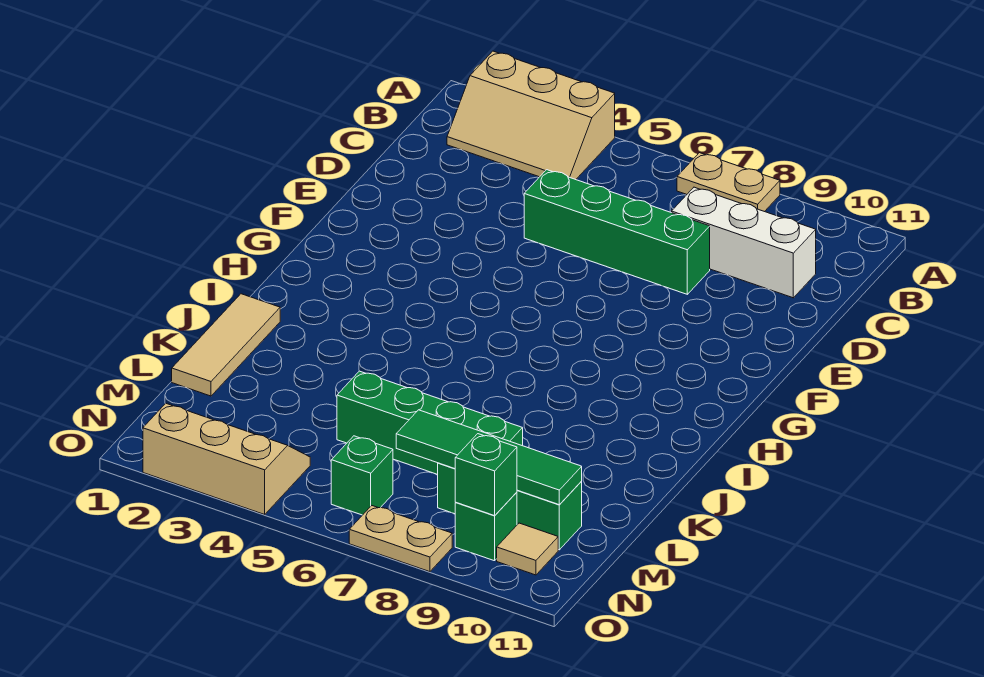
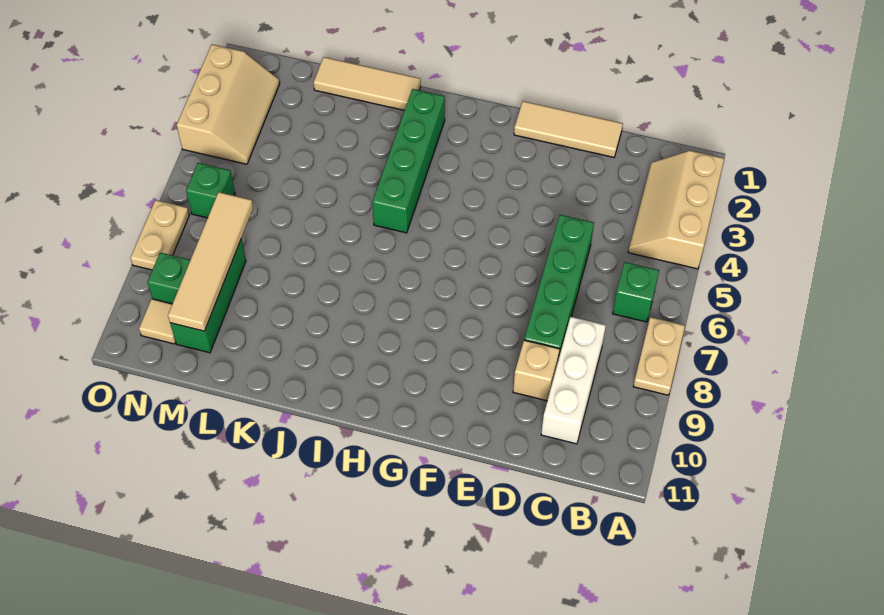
none -> tan 1x3 tile [514,101,623,157]
none -> tan 1x1 brick [513,340,560,401]
green 1x4 brick [337,371,523,475] -> green 1x4 brick moved to [372,89,445,233]
green 1x4 tile [396,410,582,505] -> tan 1x4 tile [168,192,253,331]
green 1x1 brick [455,434,517,516] -> green 1x1 brick moved to [613,262,659,322]

